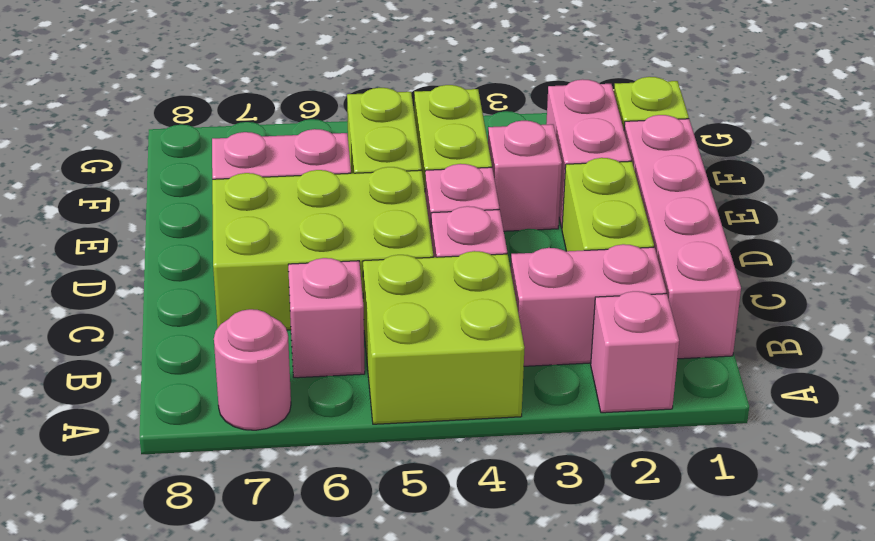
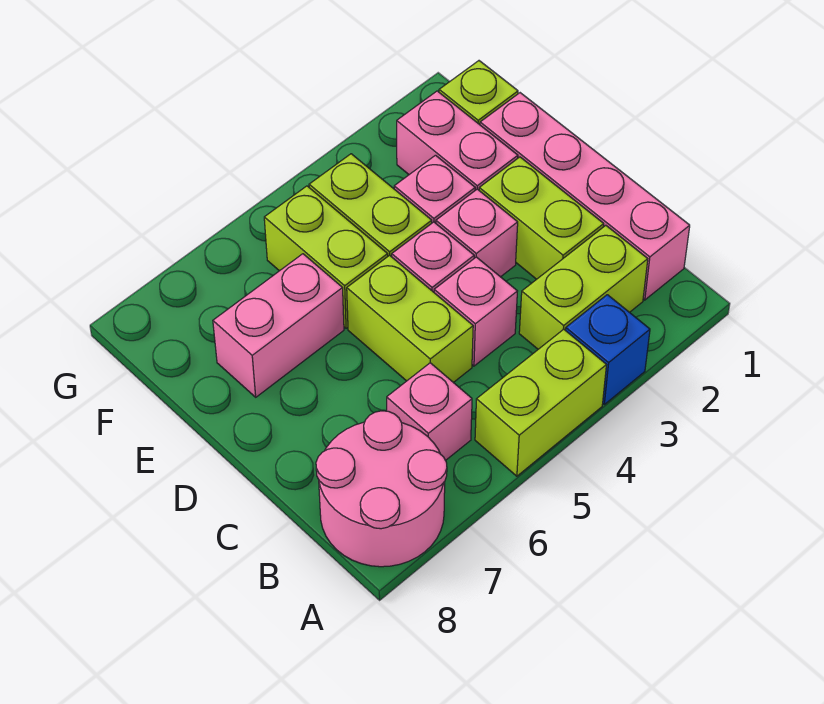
pink 1x1 brick [591,291,679,413] -> pink 1x1 brick moved to [436,189,518,277]
none -> blue 1x1 brick [566,295,650,404]
lime 2x2 brick [363,251,524,424] -> lime 1x2 brick [475,329,606,476]
pink 1x1 round brick [214,309,291,430] -> pink 2x2 round brick [316,411,447,567]
pink 1x2 brick [511,244,666,366] -> lime 1x2 brick [519,225,648,349]
lime 2x3 brick [212,167,433,330] -> lime 1x2 brick [347,255,473,383]

